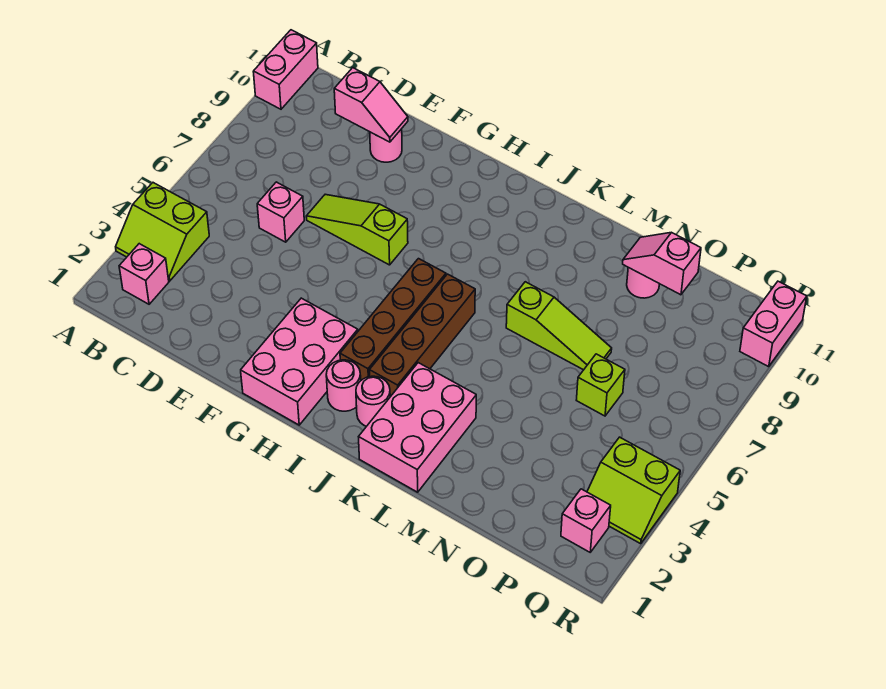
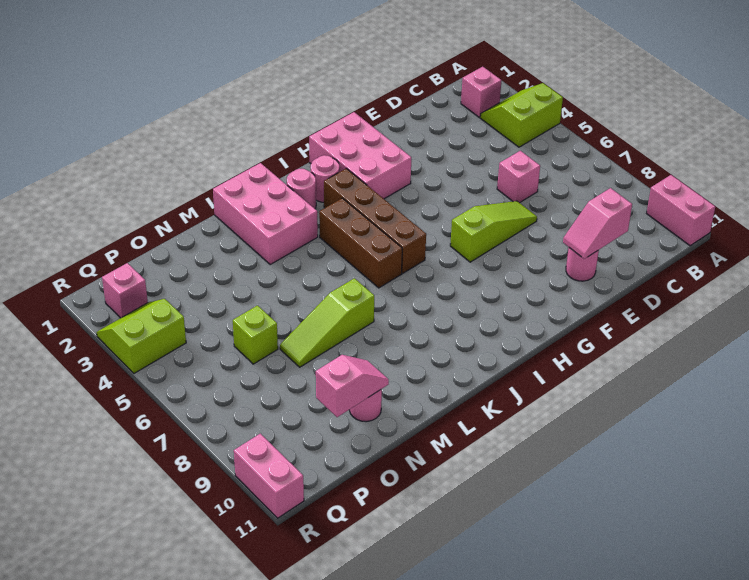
brown 1x4 brick [369,274,475,397] -> brown 1x3 brick [319,198,402,288]

